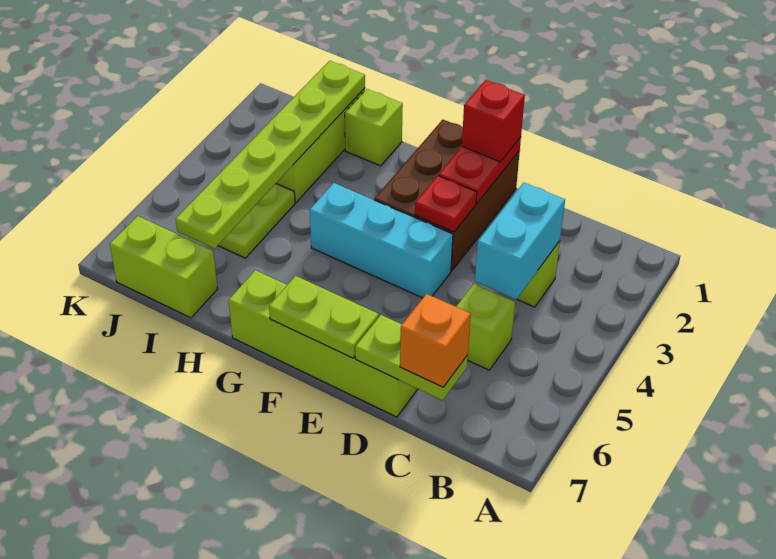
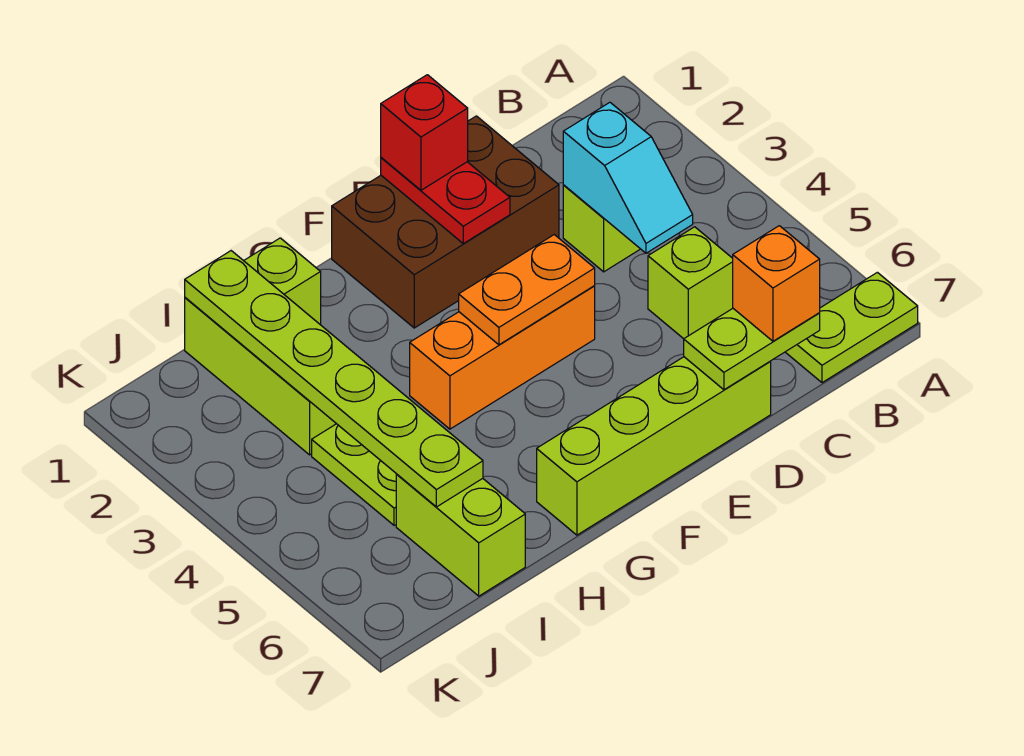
cyan 1x2 brick [475,183,565,299] -> cyan 1x2 slope [563,102,693,253]
brown 2x3 brick [374,120,520,271] -> brown 2x3 brick turned to [332,116,559,328]
red 1x1 plate [415,176,477,232] -> none
cyan 1x3 brick [310,183,453,298] -> orange 1x3 brick [410,286,595,429]
none -> orange 1x2 plate [459,235,595,345]
lime 1x2 plate [269,276,379,358] -> lime 1x2 plate moved to [786,272,918,383]
lime 1x2 brick [110,216,217,318] -> lime 1x2 brick turned to [396,474,525,596]

